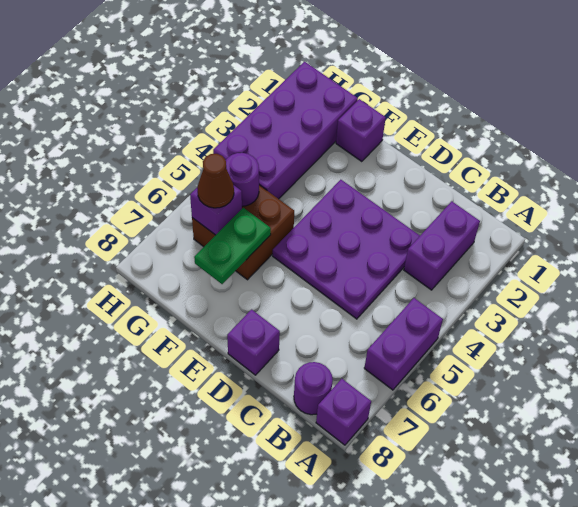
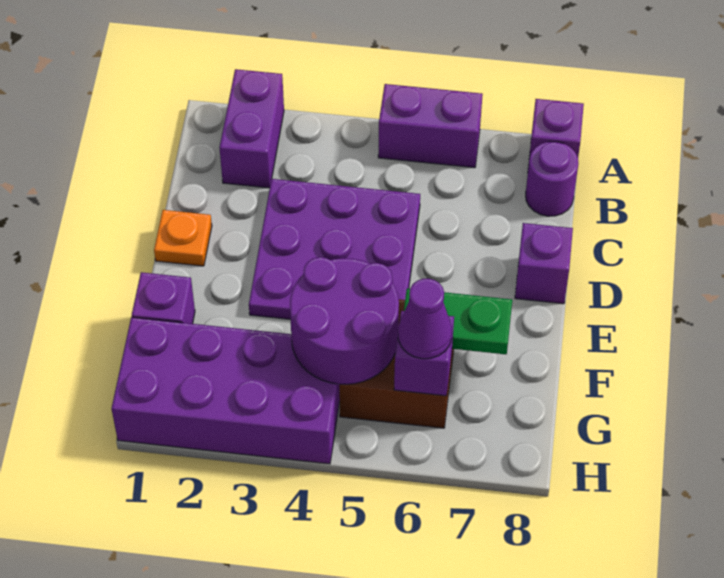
purple 1x2 brick [404,201,480,290] -> purple 1x2 brick turned to [219,69,284,188]
none -> orange 1x1 plate [154,210,212,266]
purple 1x1 round brick [226,153,259,206] -> purple 2x2 round brick [290,257,399,384]
brown 1x1 cone [197,154,234,208] -> purple 1x1 cone [398,279,452,359]

